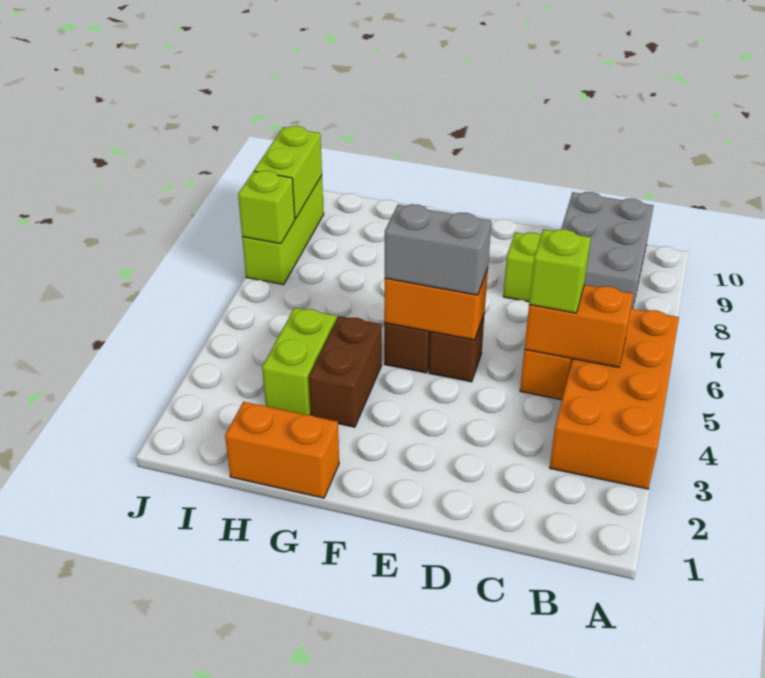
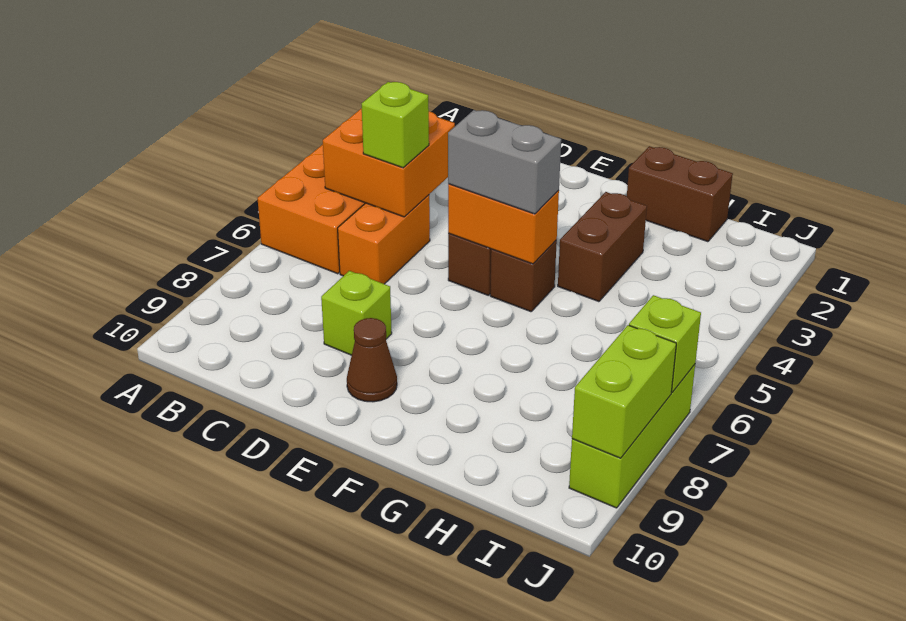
orange 1x2 brick [524,285,633,367] -> orange 2x2 brick [323,108,455,217]
grey 2x3 brick [561,192,654,309] -> none
none -> brown 1x1 cone [347,318,397,402]
orange 1x2 brick [225,402,339,498] -> brown 1x2 brick [627,146,733,242]
lime 1x2 brick [262,308,337,415] -> none

